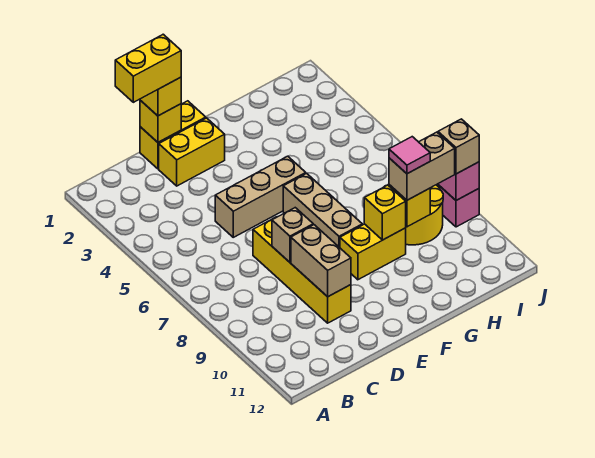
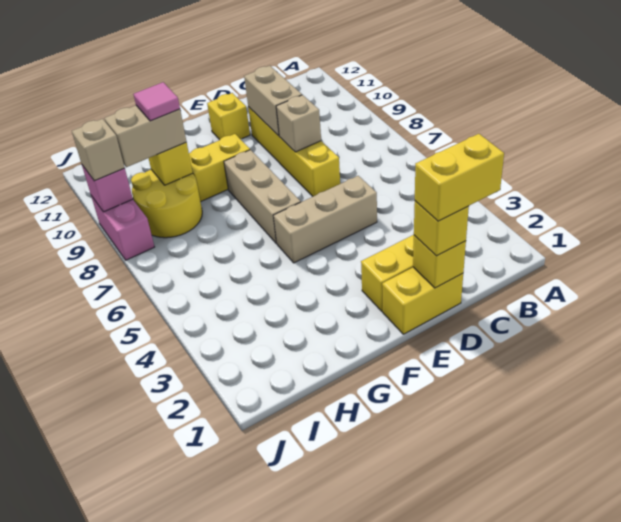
yellow 1x1 brick [364,185,406,240] -> yellow 1x1 brick moved to [207,93,250,140]

